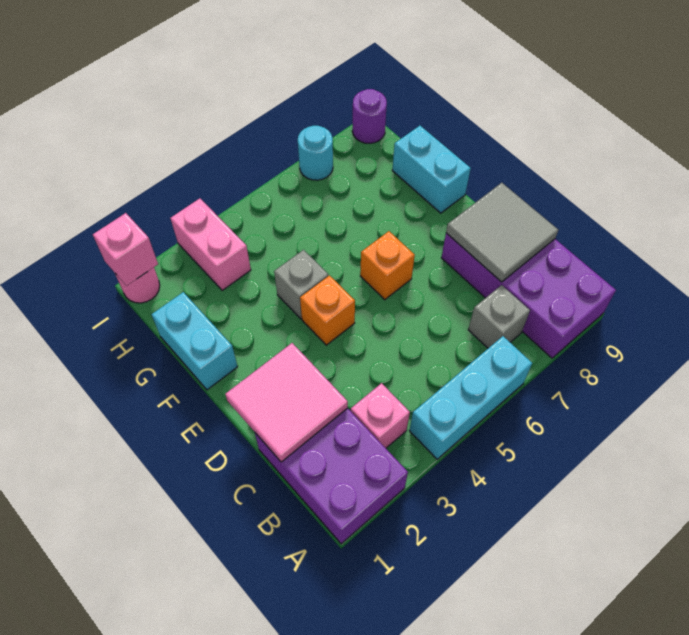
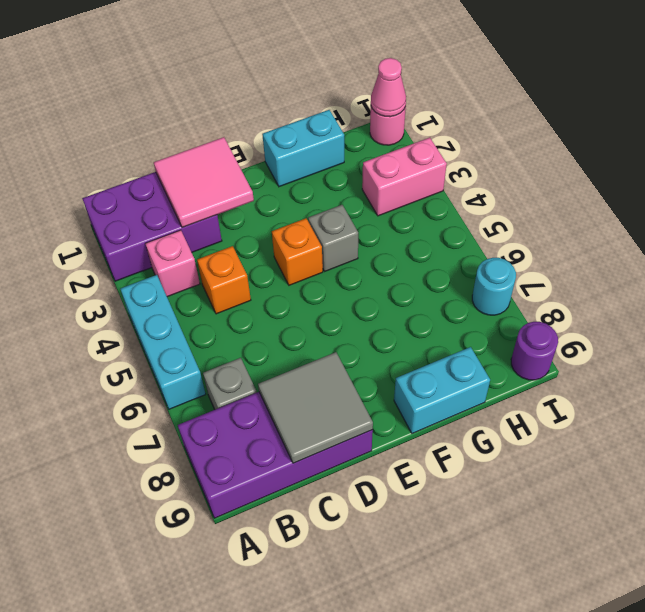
orange 1x1 brick [360,231,415,300] -> orange 1x1 brick moved to [197,246,251,314]
pink 1x1 brick [93,213,158,286] -> pink 1x1 cone [371,58,406,117]

